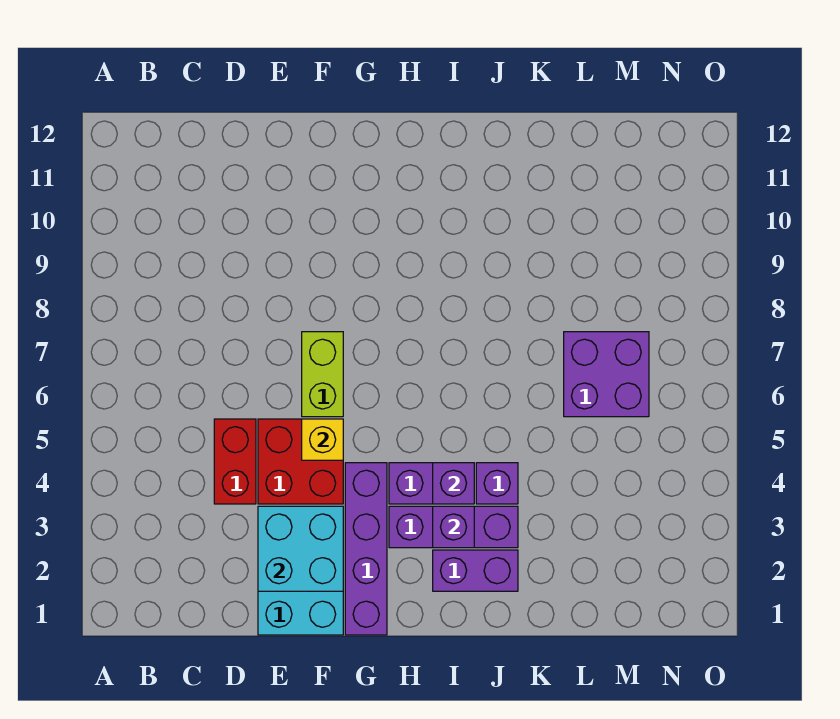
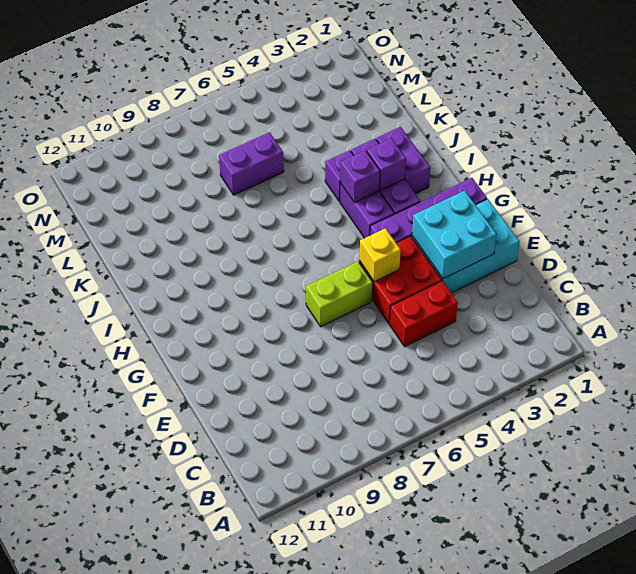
purple 2x2 brick [564,332,649,417] -> purple 1x2 brick [219,132,284,195]

